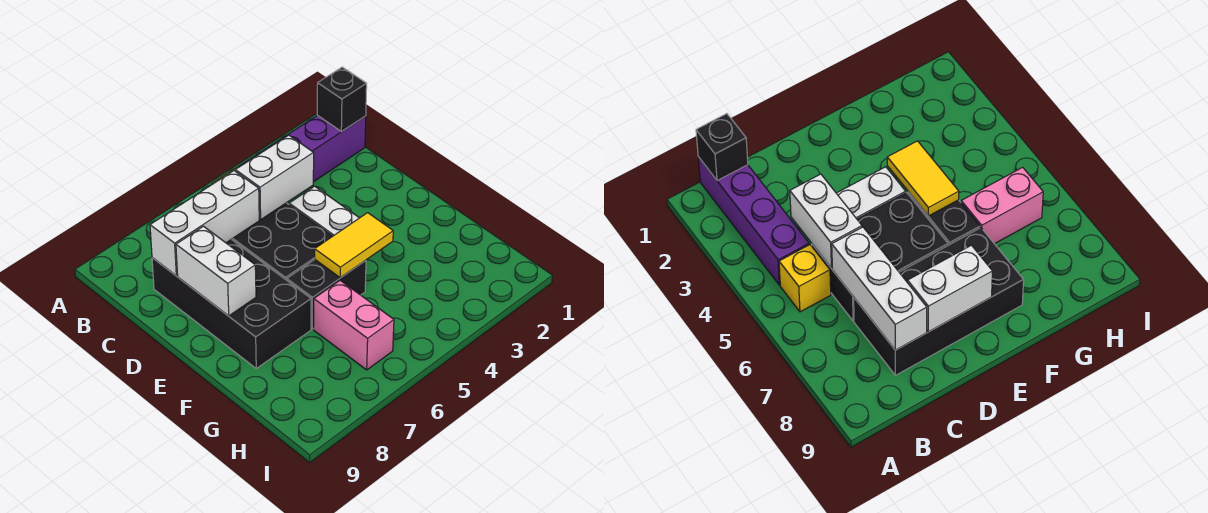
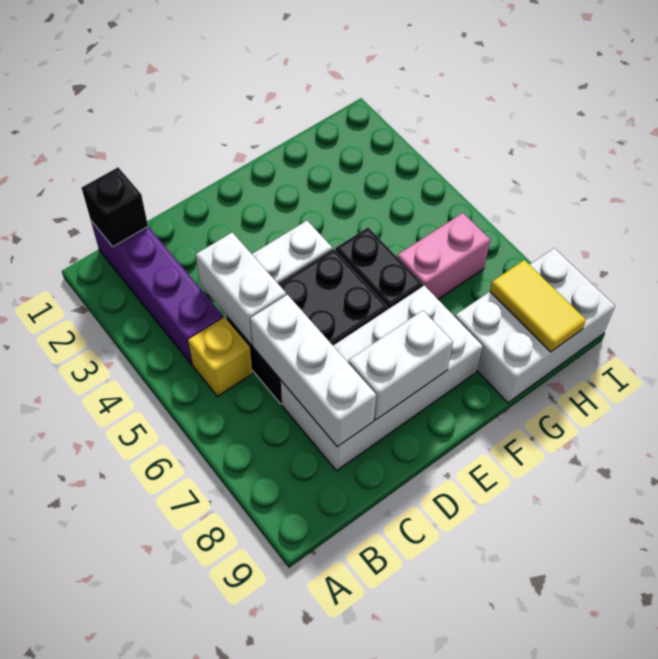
black 2x4 brick [152,239,311,368] -> white 2x4 brick [281,285,483,471]
yellow 1x2 tile [315,213,393,278] -> yellow 1x2 tile moved to [490,260,586,352]
none -> white 2x3 brick [455,248,615,403]

